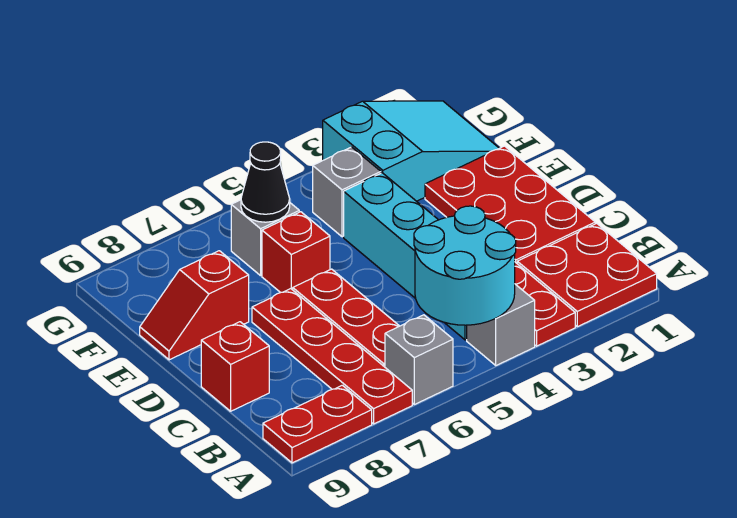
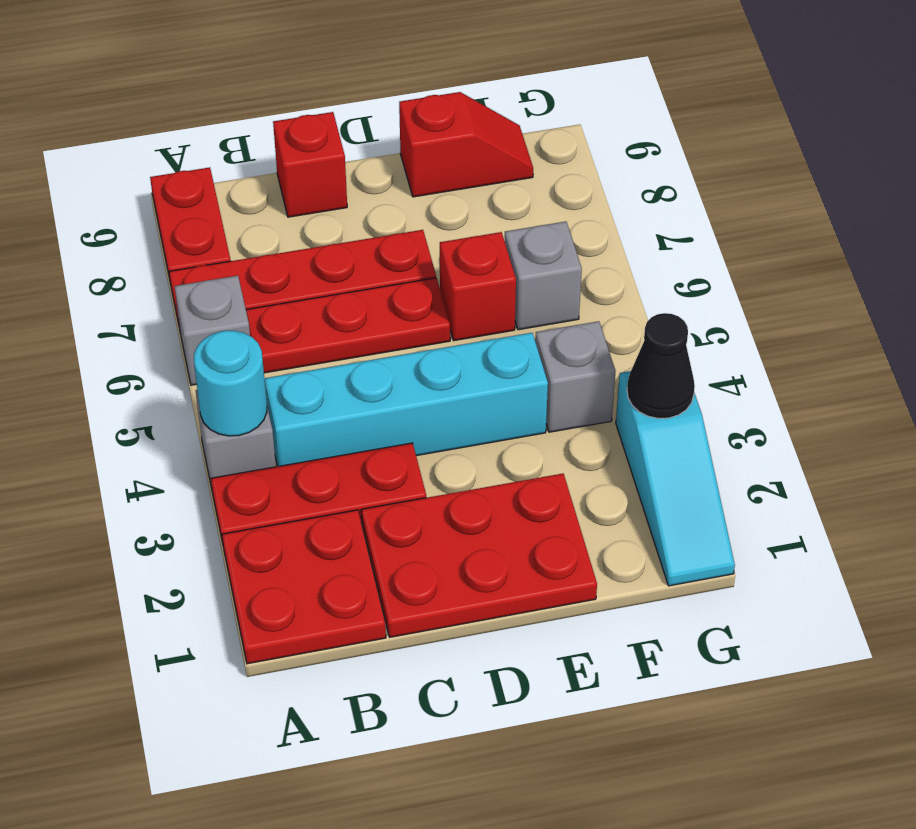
cyan 2x2 round brick [414,206,516,325] -> cyan 1x1 round brick [194,330,267,436]
red 1x2 slope [140,251,249,360] -> red 1x2 slope turned to [399,92,533,197]
cyan 2x3 slope [323,101,499,201] -> cyan 1x3 slope [616,371,735,586]
black 1x1 cone [241,142,290,222] -> black 1x1 cone moved to [627,313,695,418]

